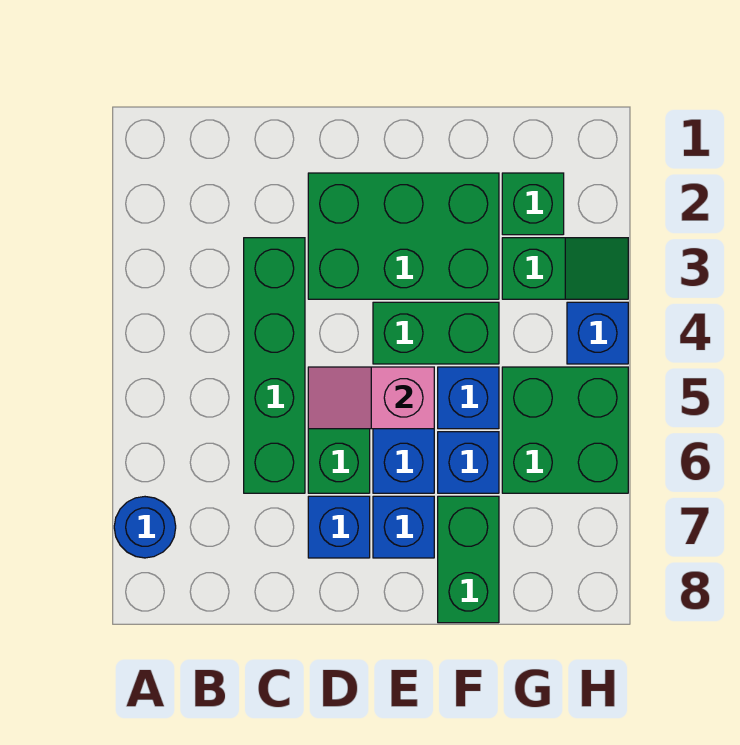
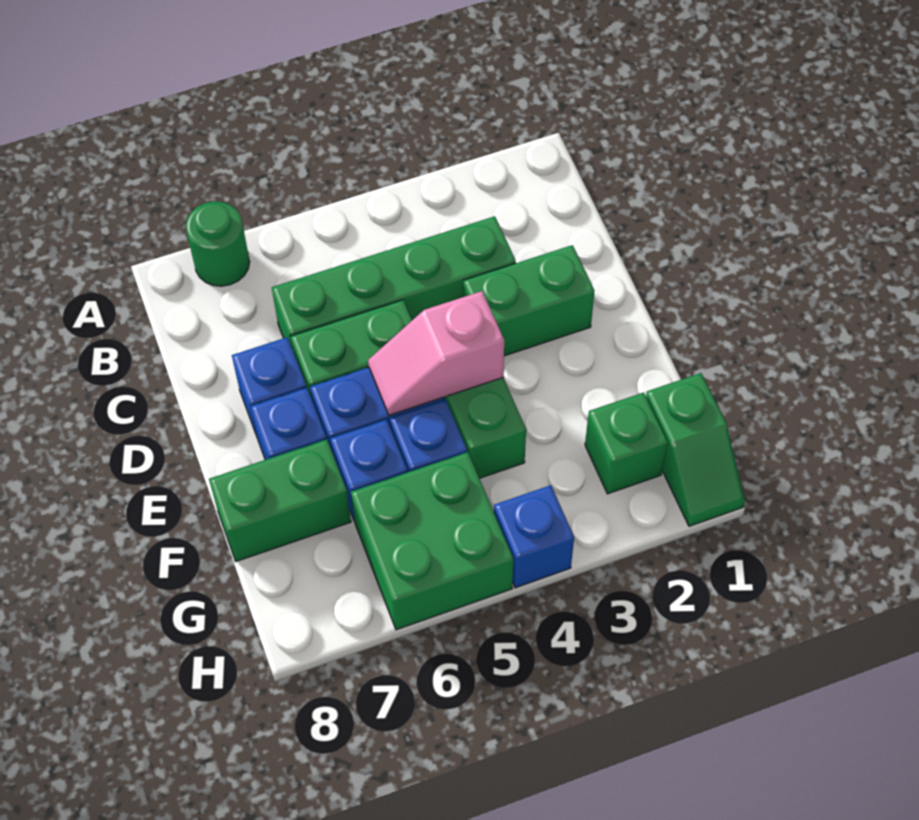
blue 1x1 round brick [114,497,176,558] -> green 1x1 round brick [186,201,250,286]
green 2x3 brick [308,173,499,299] -> green 1x2 brick [463,245,595,356]
pink 1x2 slope [308,367,434,429] -> pink 1x2 slope turned to [368,291,504,415]
green 1x2 slope [502,238,628,299] -> green 1x2 slope moved to [646,373,745,526]

